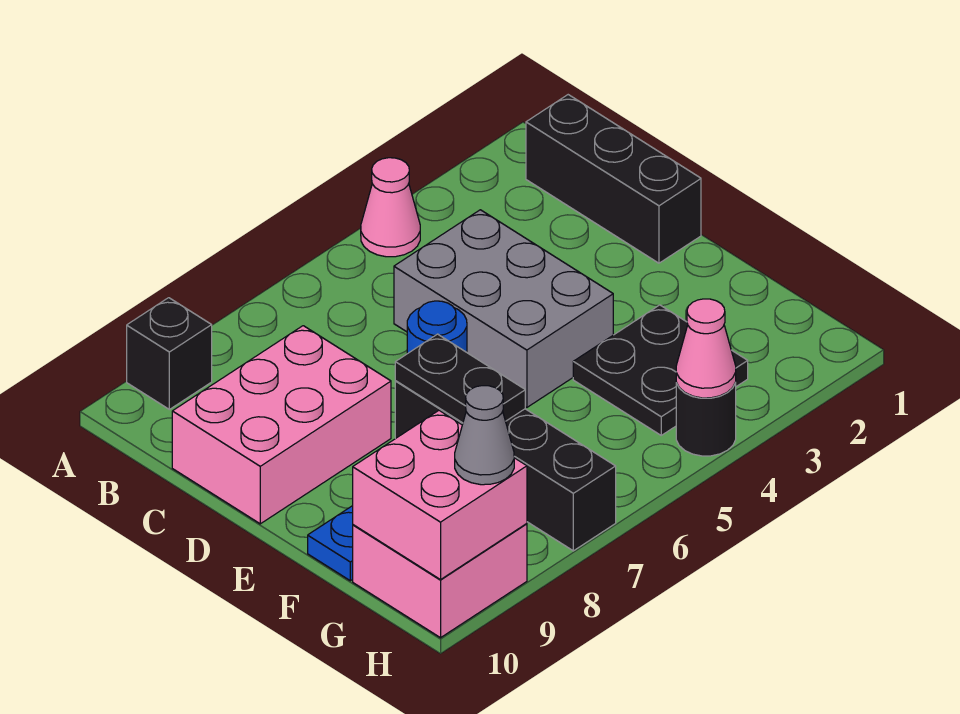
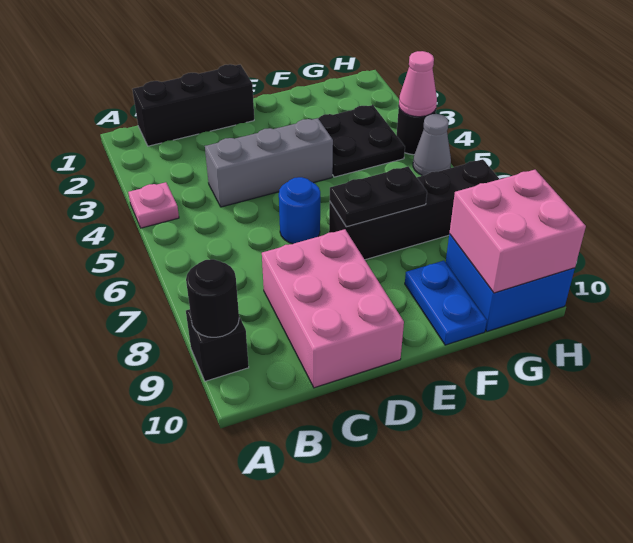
pink 1x1 cone [361,158,420,257] -> pink 1x1 plate [128,182,179,228]
none -> black 1x1 round brick [186,259,239,337]
grey 2x3 brick [394,210,613,408] -> grey 1x3 brick [205,118,333,207]
pink 2x2 brick [353,524,527,638] -> blue 2x2 brick [446,234,575,332]
grey 1x1 cone [455,386,514,485] -> grey 1x1 cone moved to [413,114,451,176]

